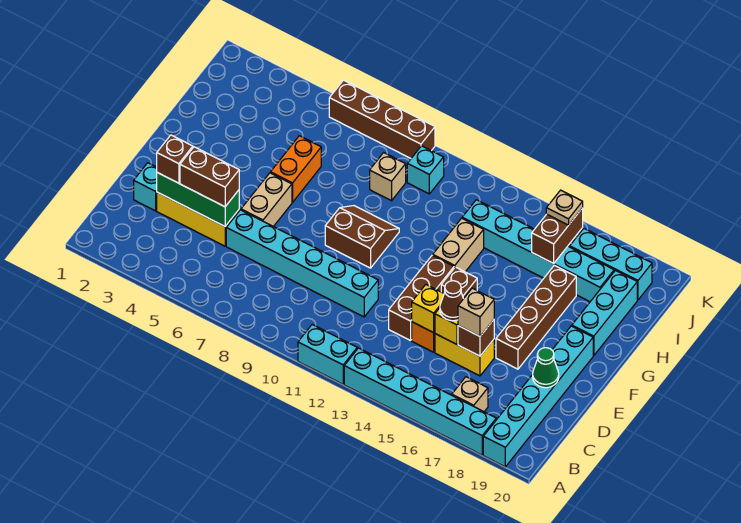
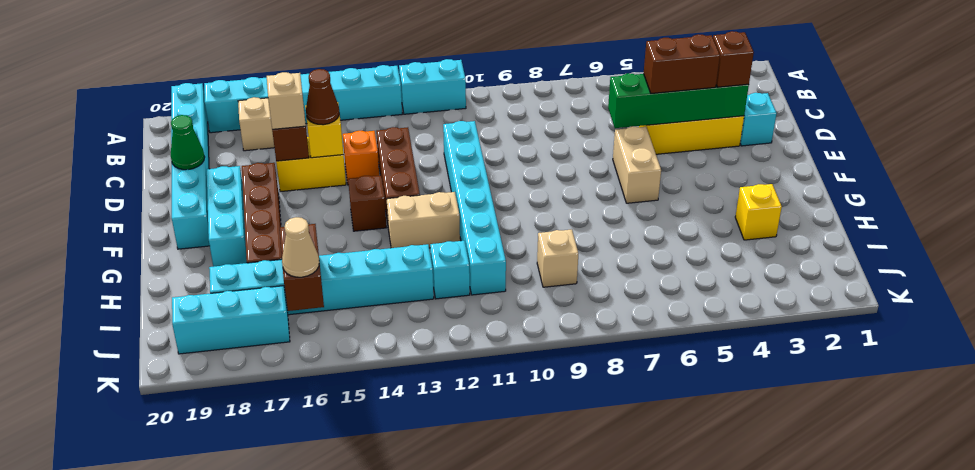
green 1x3 brick [157,173,239,226] -> green 1x4 brick [608,73,749,128]
cyan 1x6 brick [226,210,378,317] -> cyan 1x6 brick turned to [443,121,506,295]
yellow 1x1 brick [412,285,444,333] -> yellow 1x1 brick moved to [735,184,782,240]
brown 2x2 slope [325,206,399,268] -> none
orange 1x2 brick [271,136,321,202] -> none
tan 1x2 brick [433,218,484,272] -> tan 1x2 brick turned to [387,192,460,248]
cyan 1x3 brick [572,271,637,356] -> cyan 1x3 brick moved to [207,166,247,267]
cyan 1x1 brick [407,146,444,194] -> cyan 1x1 brick moved to [430,241,470,299]
tan 1x1 plate [546,190,583,225] -> tan 1x1 cone [282,217,319,277]
brown 1x4 brick [329,80,435,158] -> none

